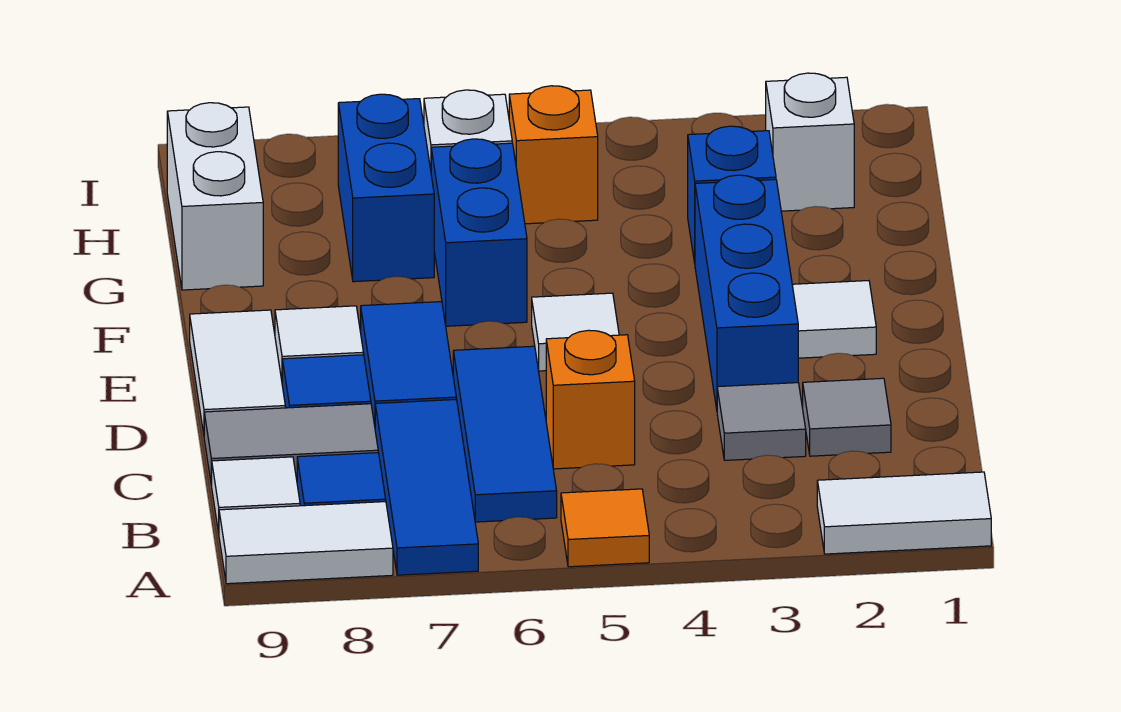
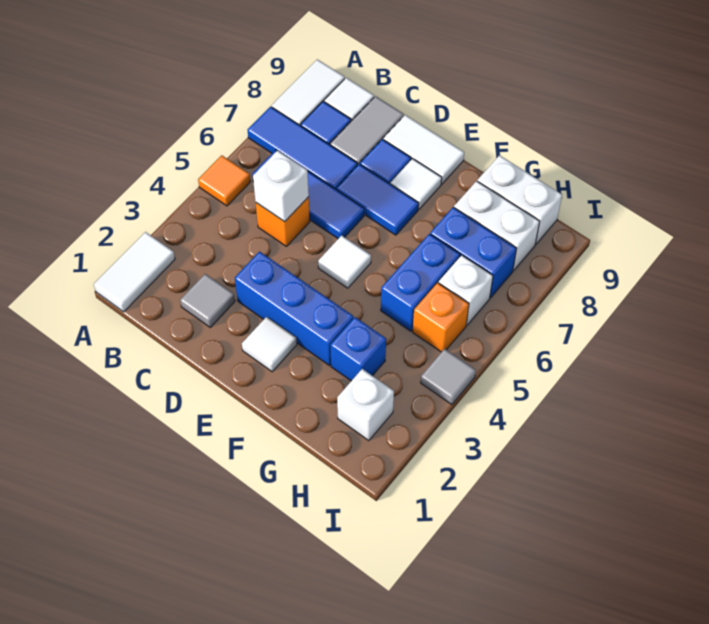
grey 1x1 tile [717,383,806,460] -> grey 1x1 tile moved to [421,349,476,405]
none -> white 1x1 brick [253,151,309,222]
blue 1x2 brick [431,139,527,326] -> blue 1x2 brick turned to [381,234,460,331]
none -> white 1x2 brick [454,181,540,271]

